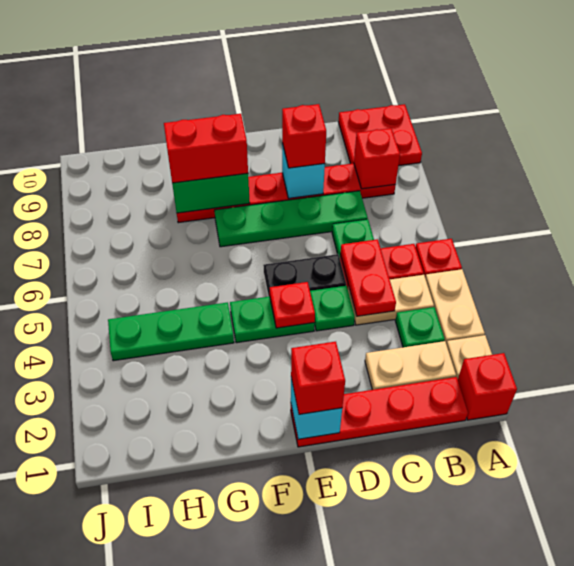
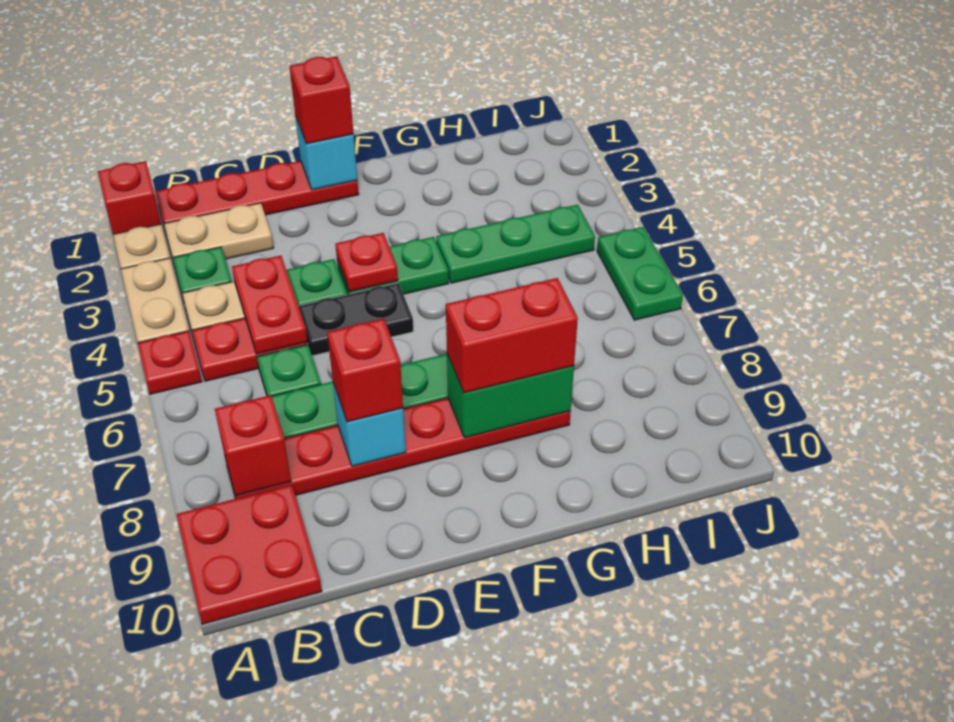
none -> green 1x2 plate [597,227,683,320]

